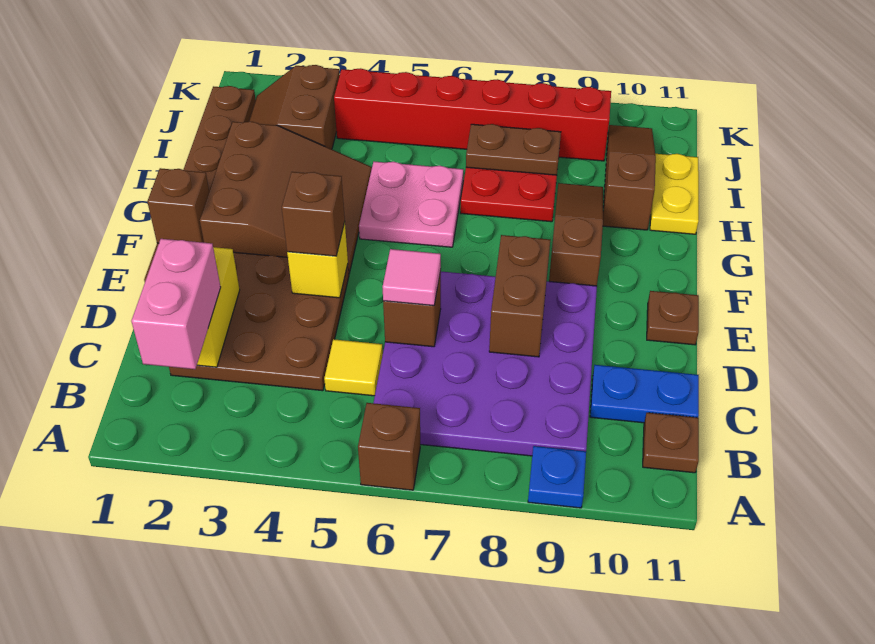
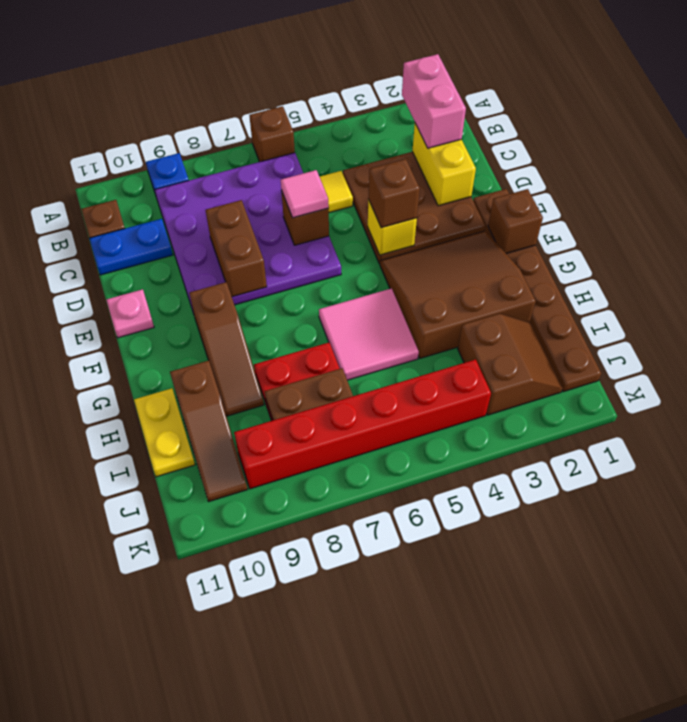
brown 1x1 plate [647,291,699,345] -> pink 1x1 plate [107,289,154,338]
brown 3x3 slope [200,122,372,273] -> brown 3x3 slope turned to [380,231,536,358]
pink 2x2 plate [359,162,463,247] -> pink 2x2 tile [319,288,419,380]

